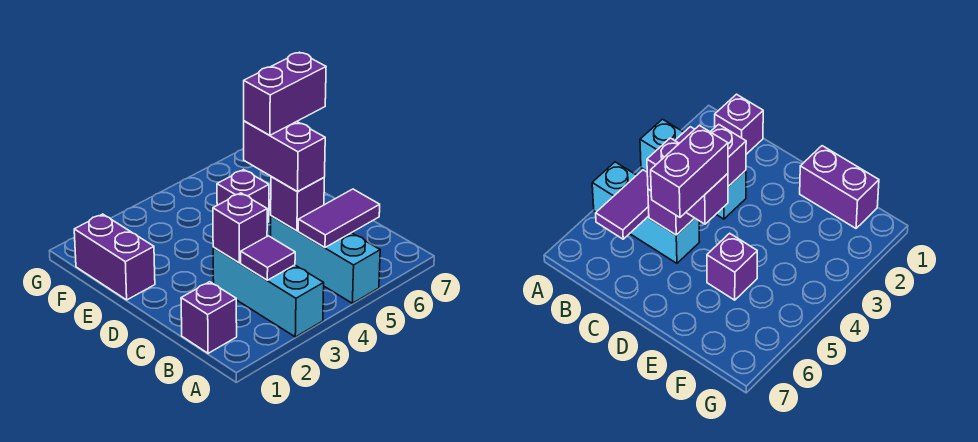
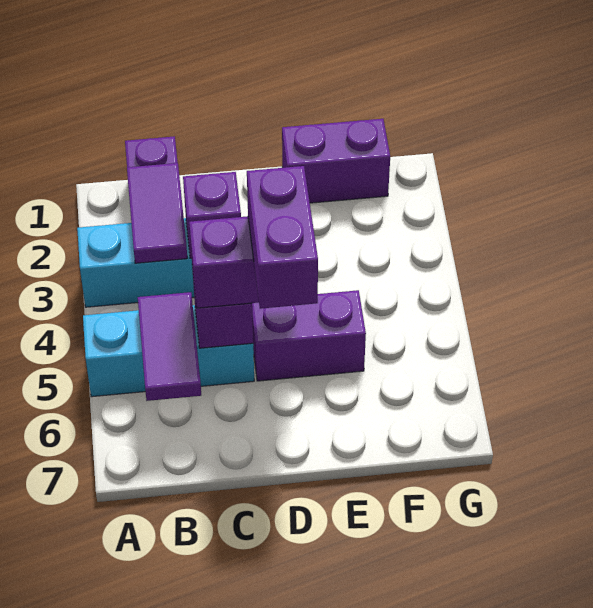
purple 1x1 tile [241,236,295,280] -> purple 1x2 tile [127,163,187,263]
purple 1x1 brick [217,170,269,223] -> purple 1x2 brick [252,290,366,381]

